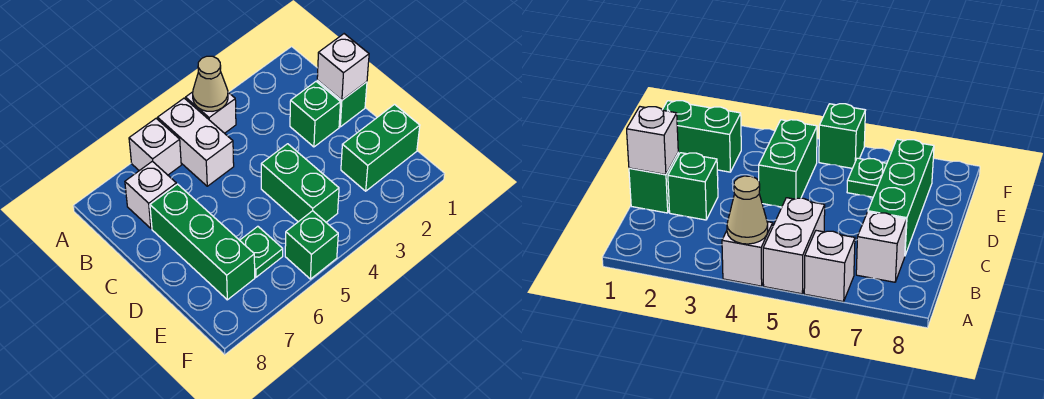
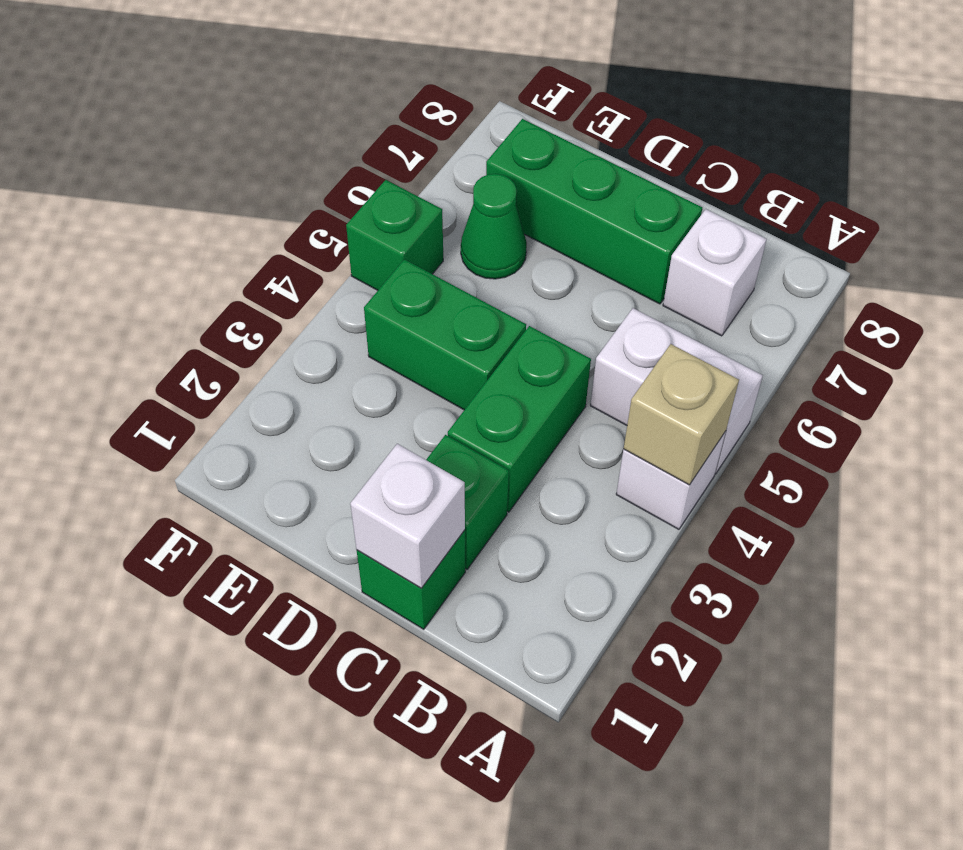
tan 1x1 cone [193,56,228,111] -> tan 1x1 brick [624,344,739,485]
white 1x1 brick [129,119,181,175] -> none
green 1x2 brick [341,105,420,191] -> green 1x2 brick moved to [448,326,591,512]
green 1x1 plate [240,226,283,277] -> green 1x1 cone [461,174,527,279]

